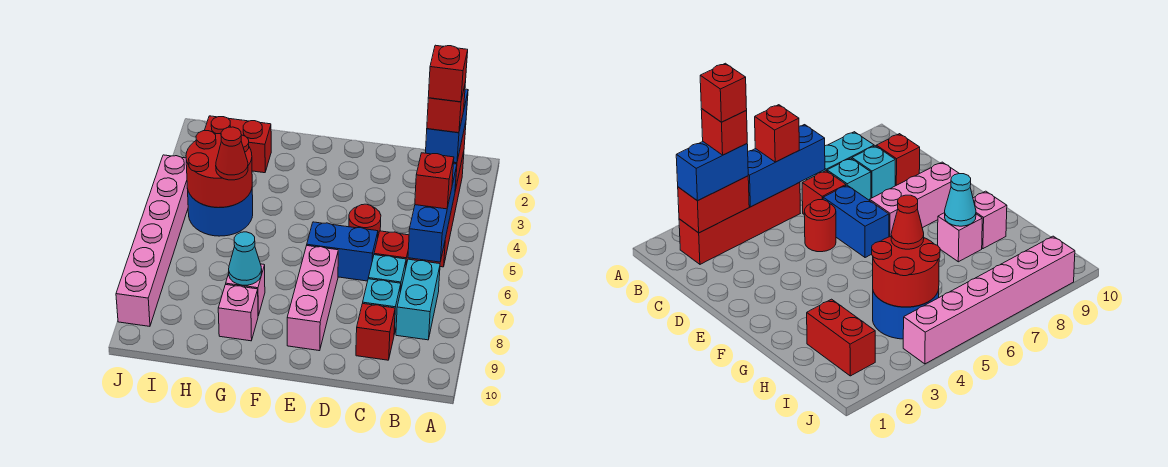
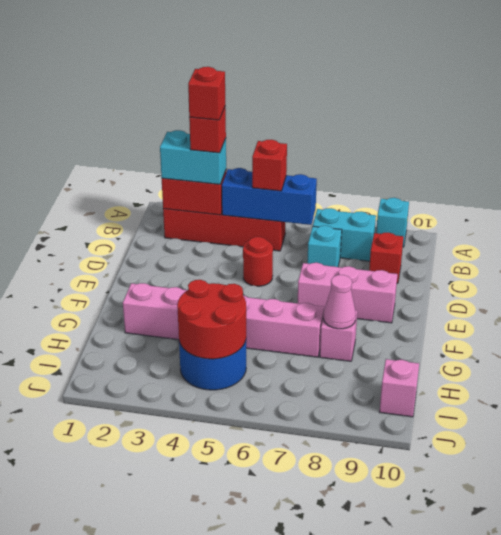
blue 1x2 brick [426,89,468,163] -> cyan 1x2 brick [160,130,226,184]
red 1x1 brick [374,231,410,265] -> none
cyan 1x1 brick [363,279,401,334] -> cyan 1x1 brick moved to [376,198,409,247]
blue 1x2 brick [307,222,378,281] -> none
cyan 1x1 cone [229,232,262,285] -> pink 1x1 cone [323,275,356,329]
pink 1x1 brick [218,285,258,341] -> pink 1x1 brick moved to [380,359,419,417]
red 1x2 brick [204,116,271,173] -> none
red 1x1 cone [216,127,248,180] -> none
pink 1x6 brick [116,155,188,326] -> pink 1x6 brick moved to [123,283,324,357]

